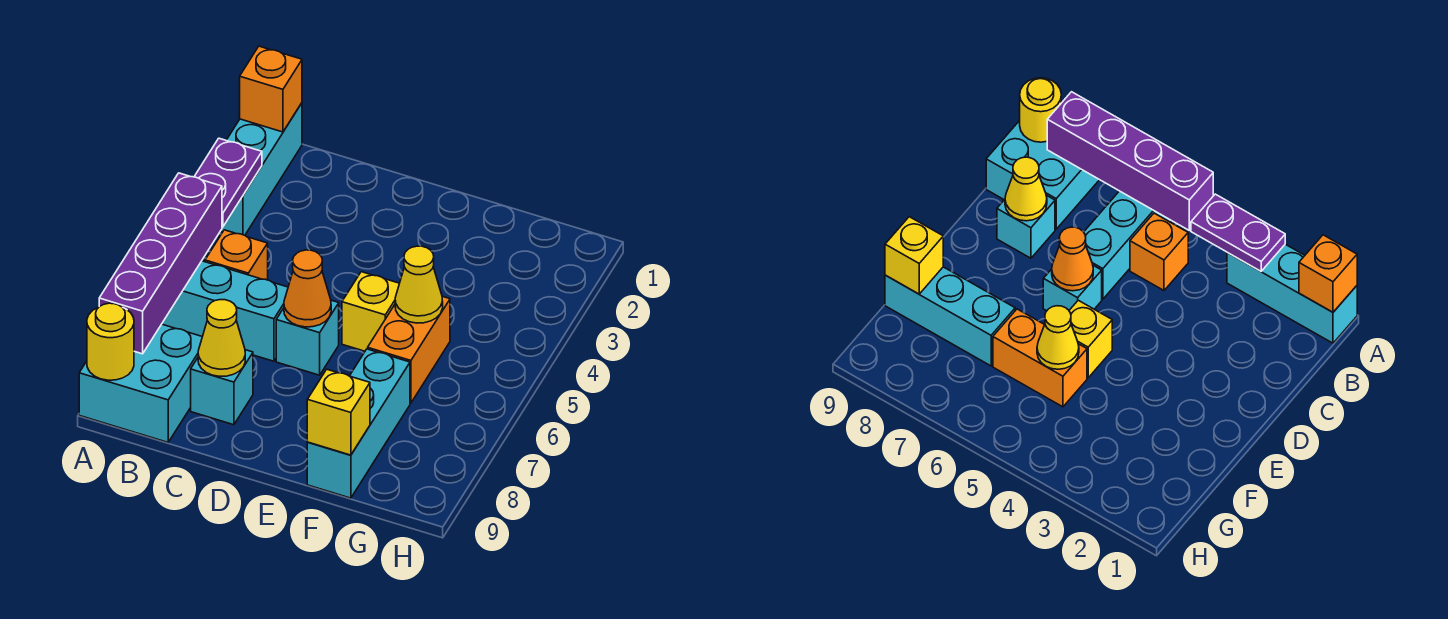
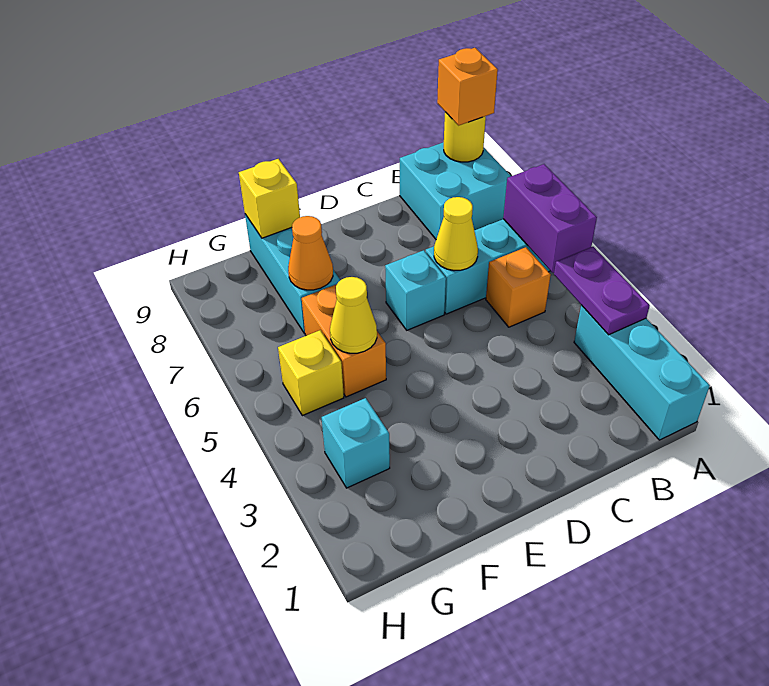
orange 1x1 brick [240,46,302,132] -> orange 1x1 brick moved to [437,48,498,125]
purple 1x4 brick [99,173,222,354] -> purple 1x2 brick [503,164,597,273]
cyan 1x1 brick [191,350,253,425] -> cyan 1x1 brick moved to [322,398,390,488]
yellow 1x1 cone [198,300,245,376] -> yellow 1x1 cone moved to [434,197,478,271]
orange 1x1 cone [284,250,331,327] -> orange 1x1 cone moved to [288,216,333,290]
yellow 1x1 brick [342,272,399,351] -> yellow 1x1 brick moved to [278,330,344,416]

